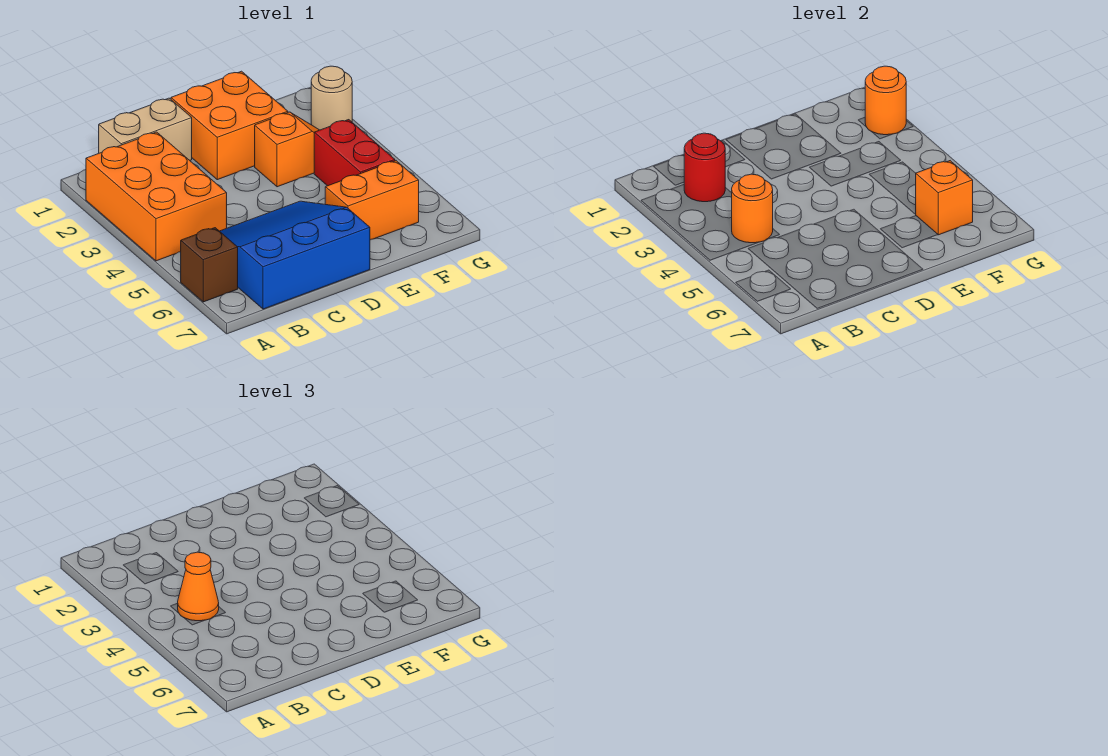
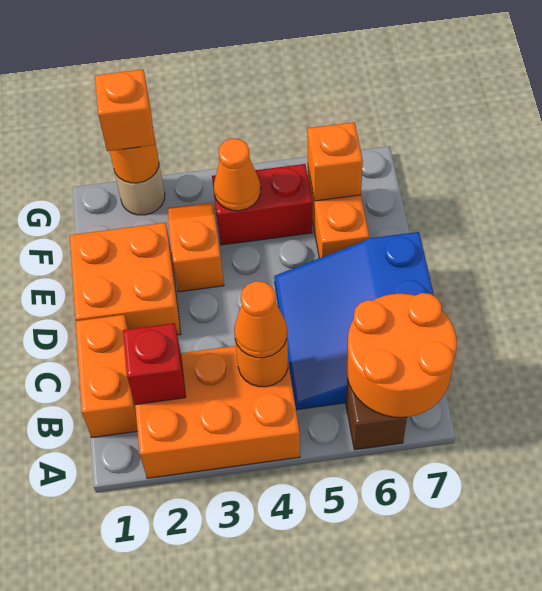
none -> orange 2x2 round brick [347,293,457,418]
tan 1x2 brick [99,98,192,160] -> orange 1x2 brick [76,315,137,438]
red 1x1 round brick [684,133,725,202] -> red 1x1 brick [123,323,186,405]
none -> orange 1x1 cone [214,138,261,211]
none -> orange 1x1 brick [95,69,155,151]

